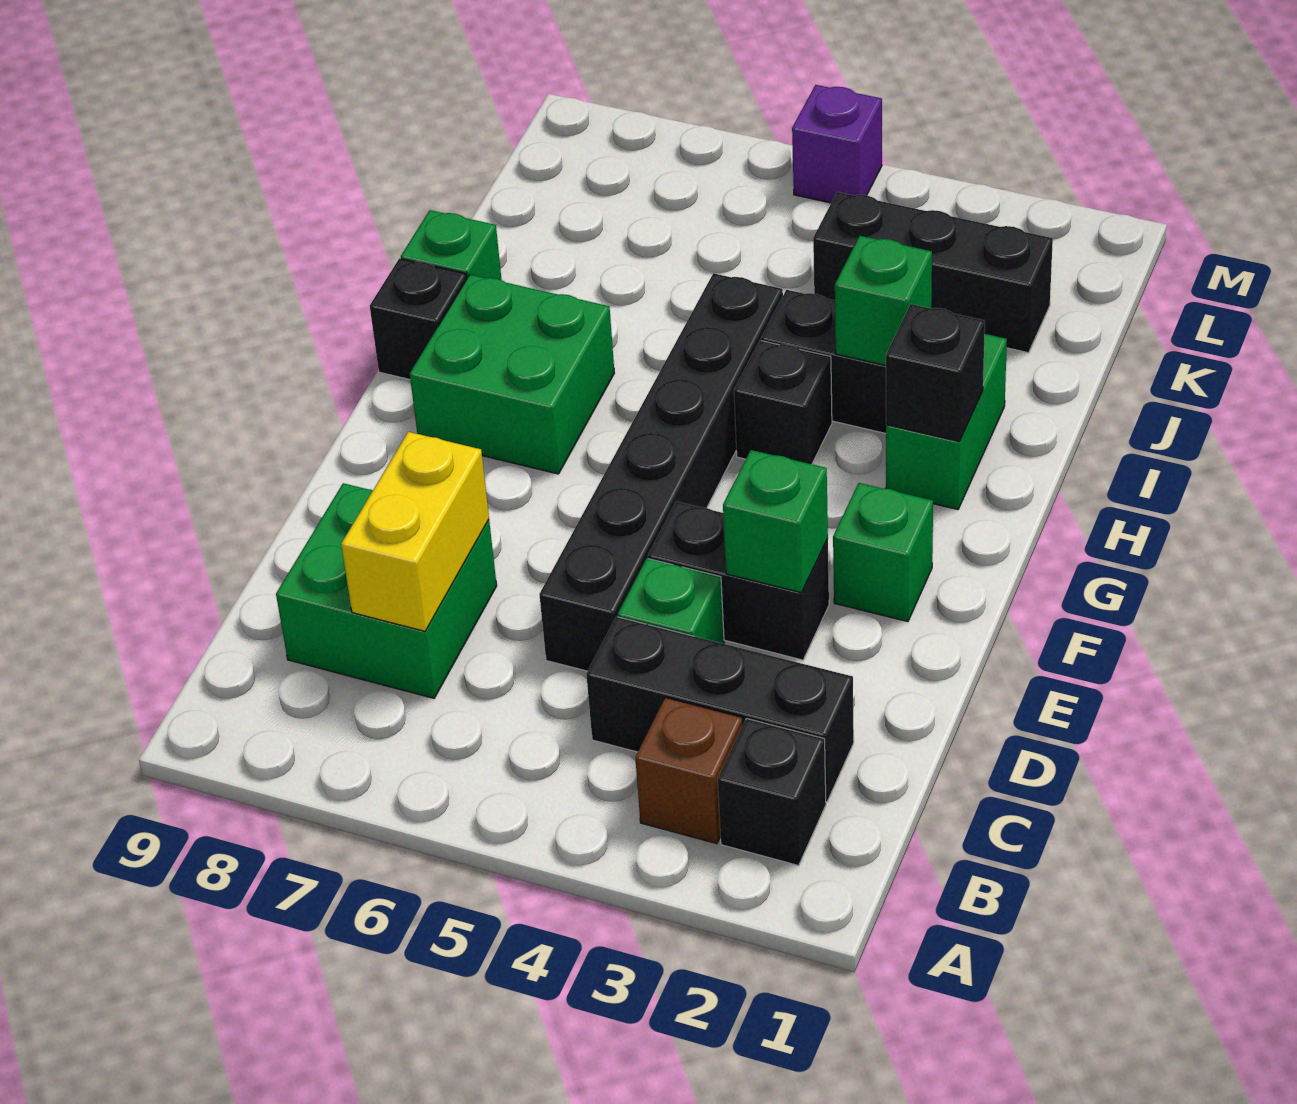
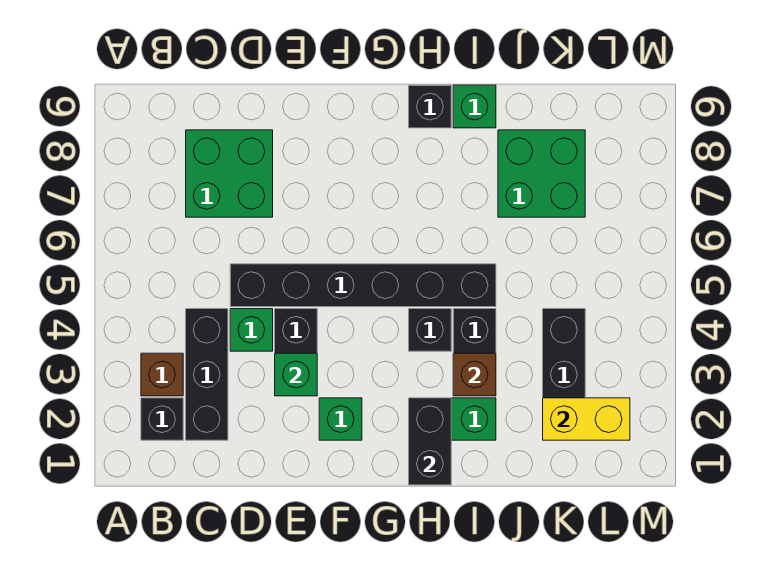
yellow 1x2 brick [341,432,489,631] -> yellow 1x2 brick moved to [543,398,630,440]
green 2x2 brick [410,275,614,474] -> green 2x2 brick moved to [498,130,585,217]
black 1x1 brick [886,304,985,442] -> black 1x2 brick [409,398,451,485]
green 1x1 brick [835,236,932,365] -> brown 1x1 brick [453,353,496,396]
purple 1x1 brick [792,85,882,203] -> none

